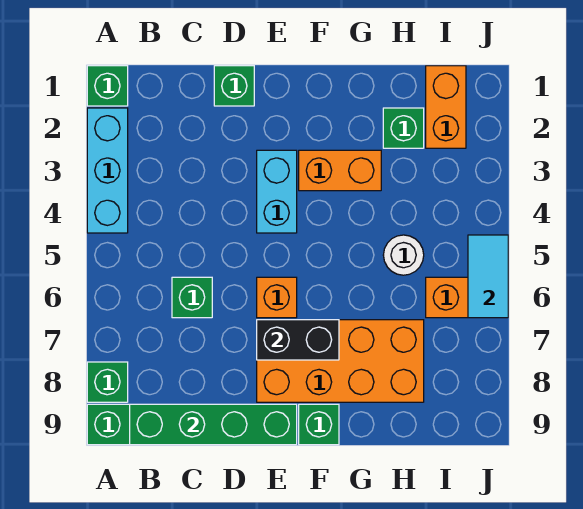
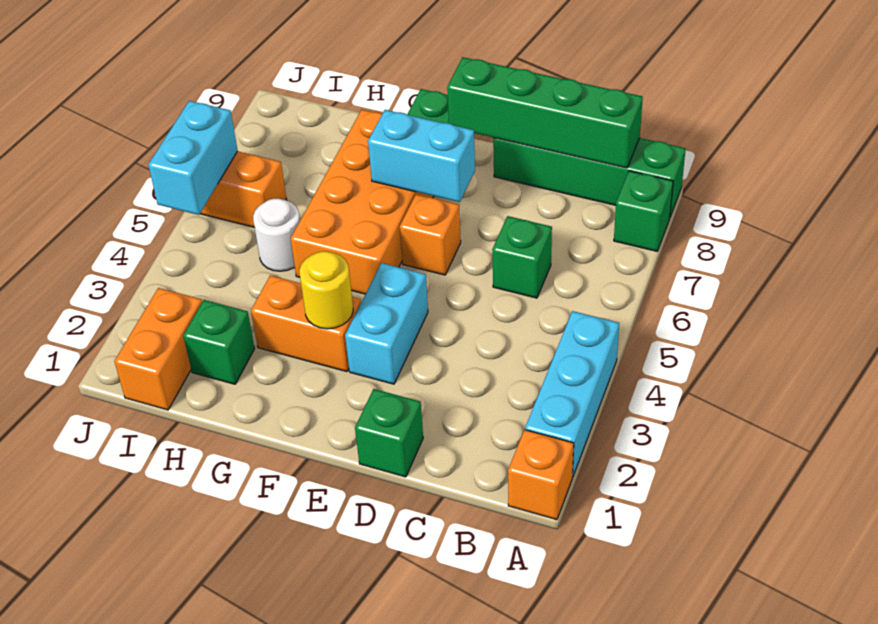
green 1x1 brick [87,66,128,106] -> orange 1x1 brick [508,430,574,520]
orange 2x4 brick [257,320,424,402] -> orange 2x4 brick turned to [291,110,434,294]
black 1x2 brick [257,320,339,360] -> cyan 1x2 brick [368,110,475,202]
none -> yellow 1x1 round brick [299,251,353,329]
cyan 1x2 tile [468,235,508,318] -> cyan 1x2 brick [148,101,238,215]

